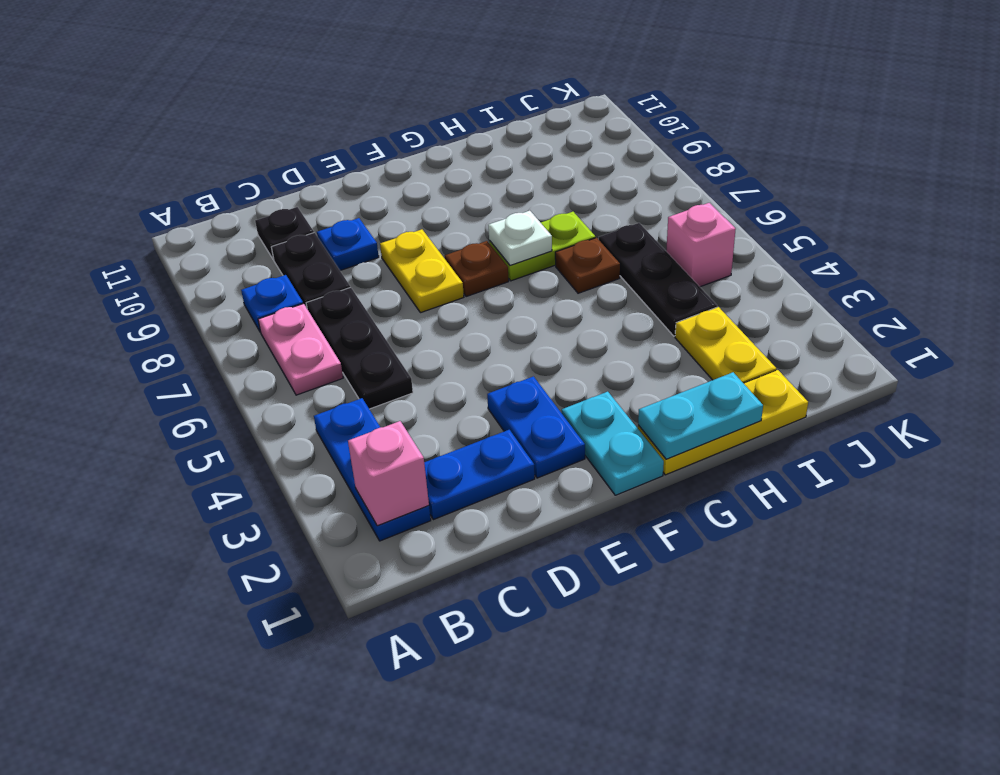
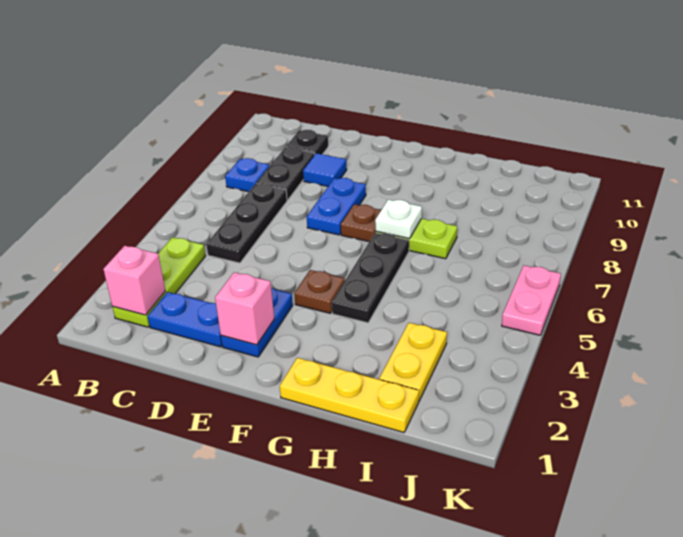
blue 1x3 plate [314,398,431,541] -> lime 1x3 plate [113,237,205,327]
pink 1x2 plate [258,304,343,395] -> pink 1x2 plate moved to [502,266,561,335]
blue 1x1 plate [317,218,379,270] -> blue 1x1 tile [303,153,347,186]
yellow 1x2 plate [380,229,464,313] -> blue 1x2 plate [307,178,366,235]
cyan 1x2 plate [562,392,664,495] -> none
cyan 1x2 plate [638,372,763,459] -> none
brown 1x1 plate [555,238,620,293] -> brown 1x1 plate moved to [294,270,345,313]
black 1x3 plate [599,223,717,336] -> black 1x3 plate moved to [332,233,409,323]
pink 1x1 brick [666,203,736,287] -> pink 1x1 brick moved to [215,272,274,345]

